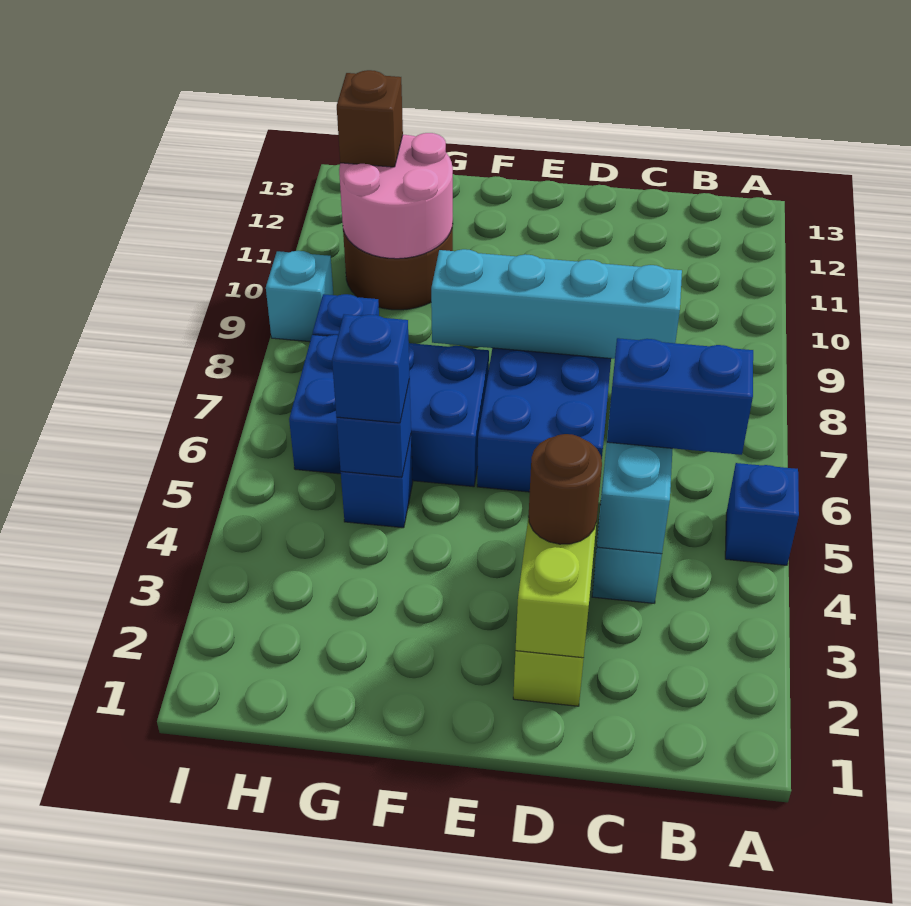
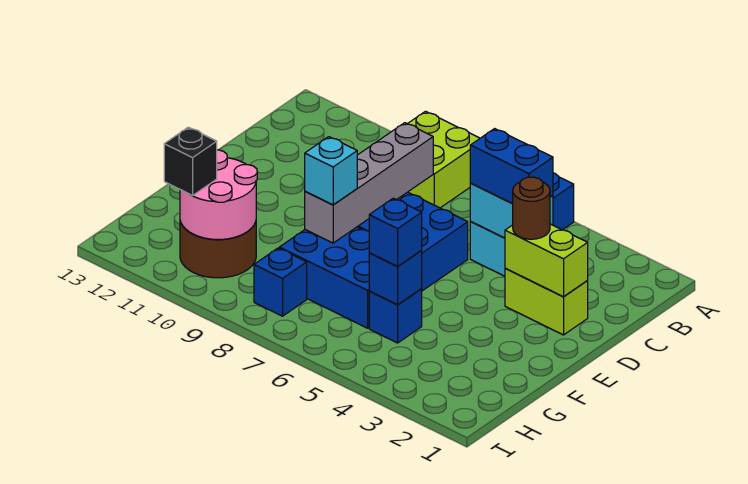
none -> lime 2x2 brick [408,111,480,208]
blue 1x2 brick [607,338,753,455] -> blue 1x2 brick turned to [470,129,553,204]
cyan 1x4 brick [431,249,682,359] -> grey 1x4 brick [305,123,433,243]
blue 2x3 brick [289,335,489,487] -> blue 2x3 brick turned to [279,227,369,328]
brown 1x1 brick [337,70,403,167] -> black 1x1 brick [164,127,217,196]
cyan 1x1 brick [266,251,333,342] -> cyan 1x1 brick moved to [305,137,357,205]

